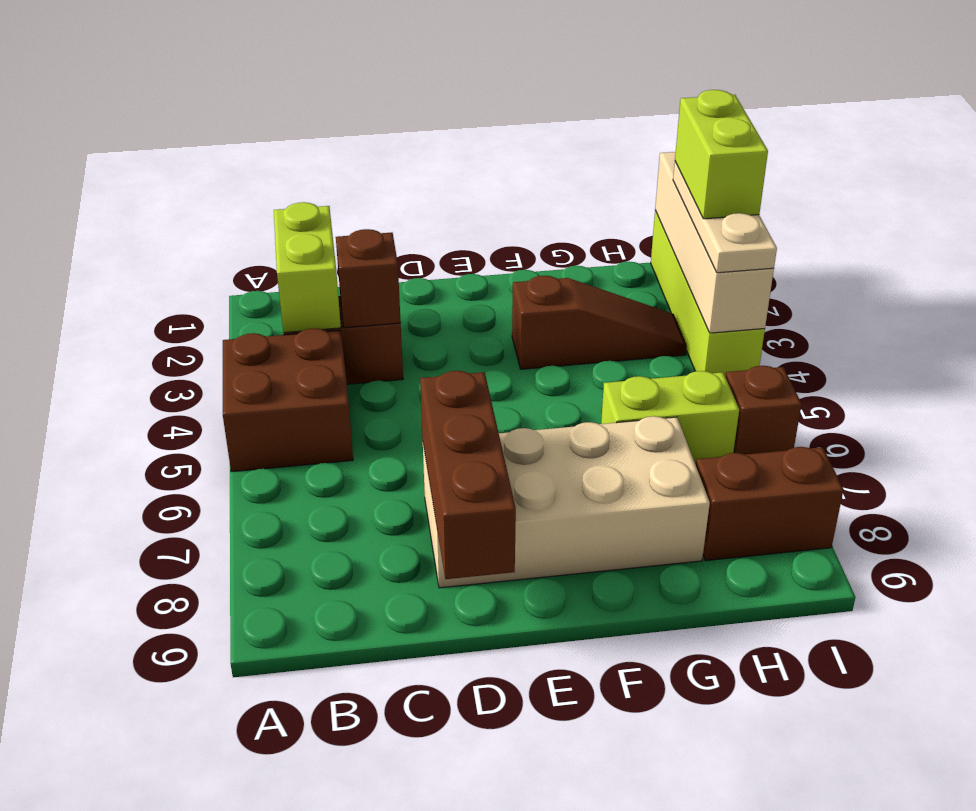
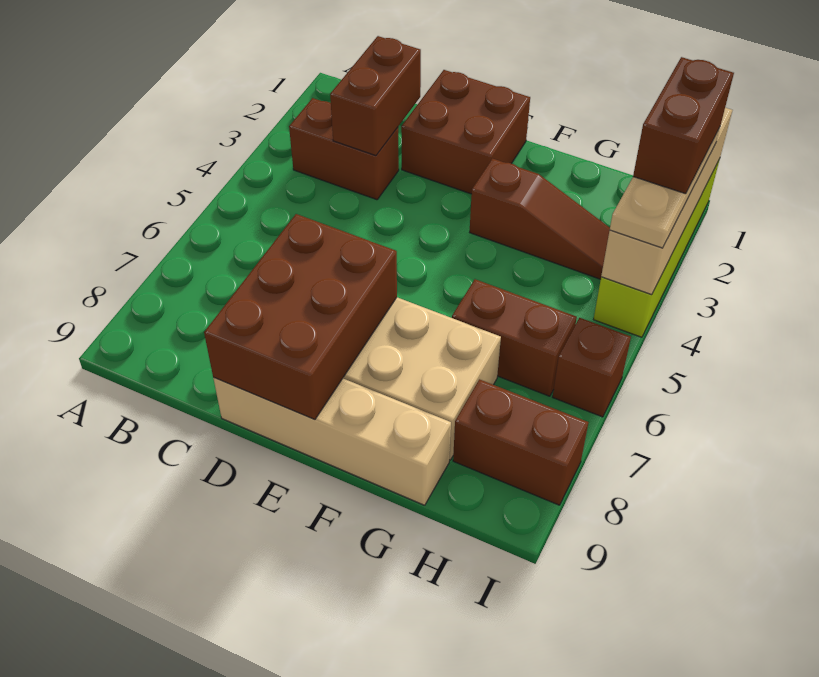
brown 2x2 brick [223,328,353,472] -> brown 2x2 brick moved to [401,70,530,194]
lime 1x2 brick [274,202,341,333] -> none
brown 1x1 brick [336,229,401,328] -> brown 1x2 brick [330,36,421,156]
brown 1x3 brick [420,371,516,579] -> brown 2x3 brick [204,214,397,419]
none -> tan 1x4 brick [213,378,451,505]
lime 1x2 brick [601,371,739,465] -> brown 1x2 brick [452,279,577,396]
lime 1x2 brick [675,90,768,219] -> brown 1x2 brick [633,57,734,194]

